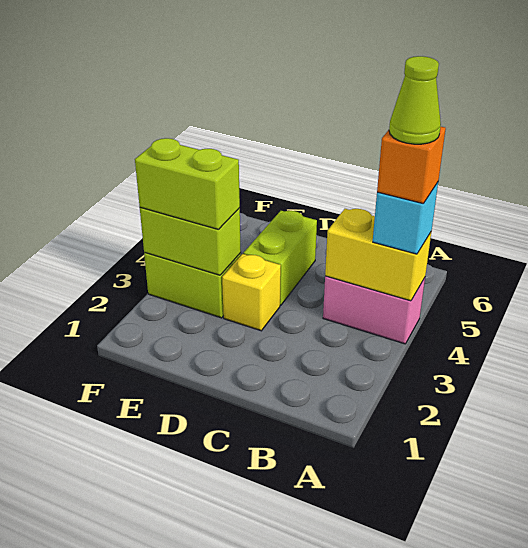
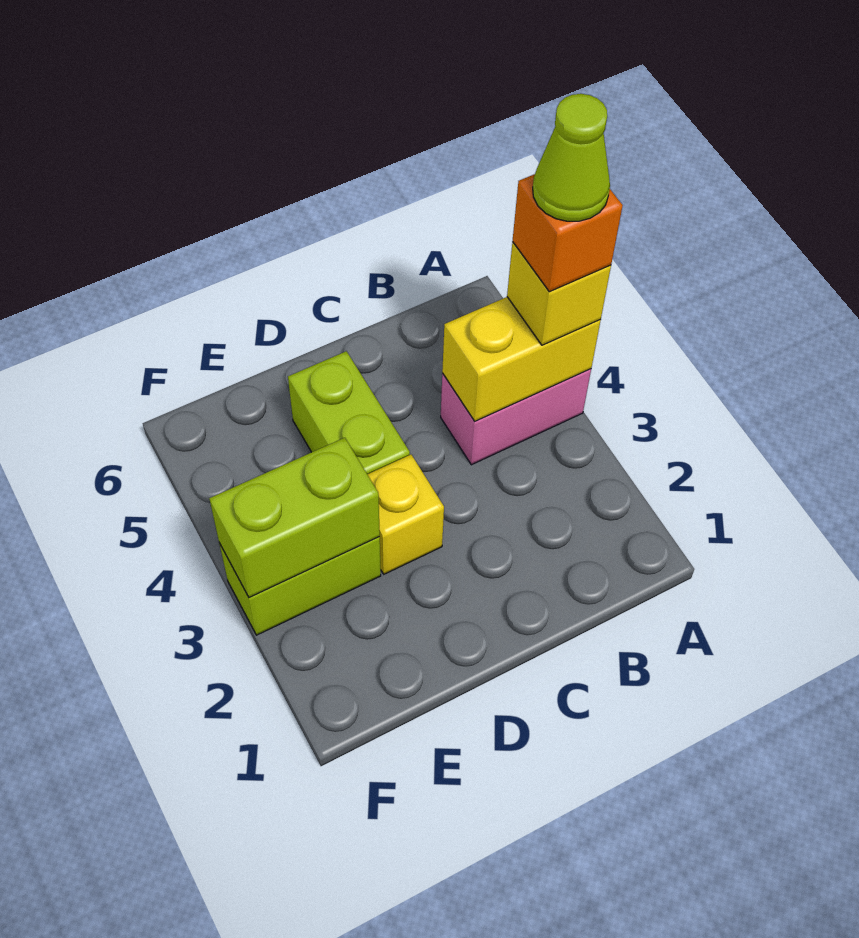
cyan 1x1 brick [373,183,438,254] -> yellow 1x1 brick [507,242,611,345]
lime 1x2 brick [135,138,240,230] -> none

